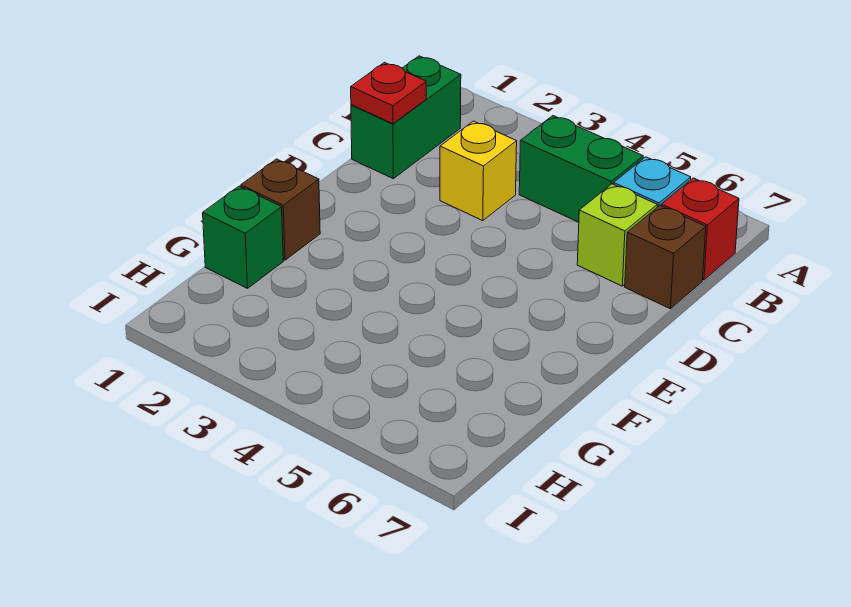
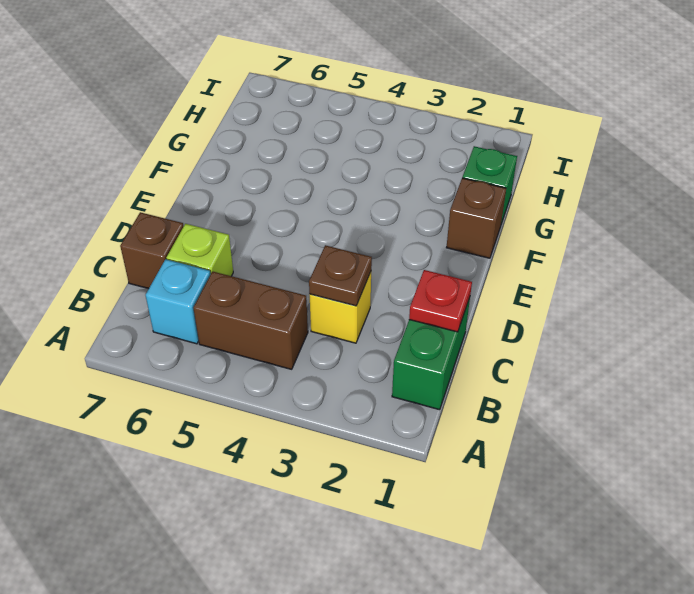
green 1x2 brick [519,116,643,222] -> brown 1x2 brick [194,271,308,369]
red 1x1 brick [661,178,739,280] -> none
none -> brown 1x1 plate [309,245,372,306]

